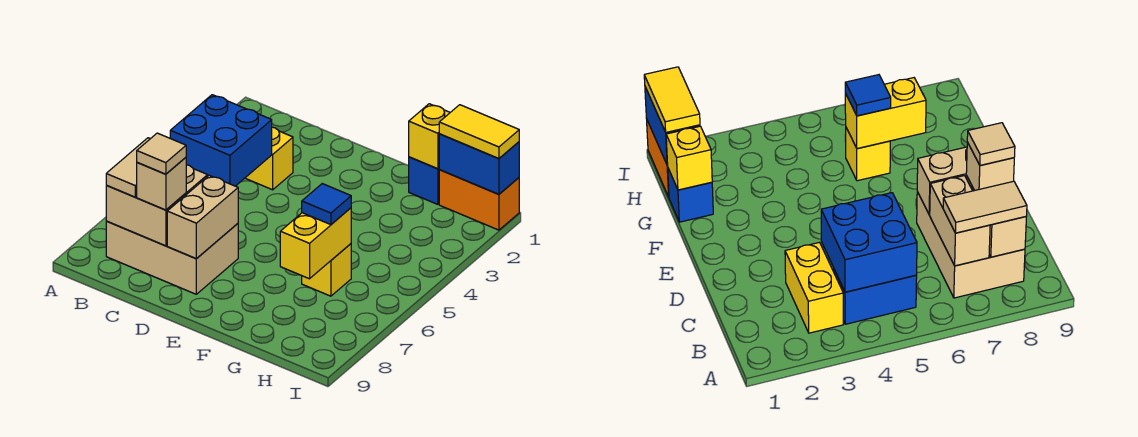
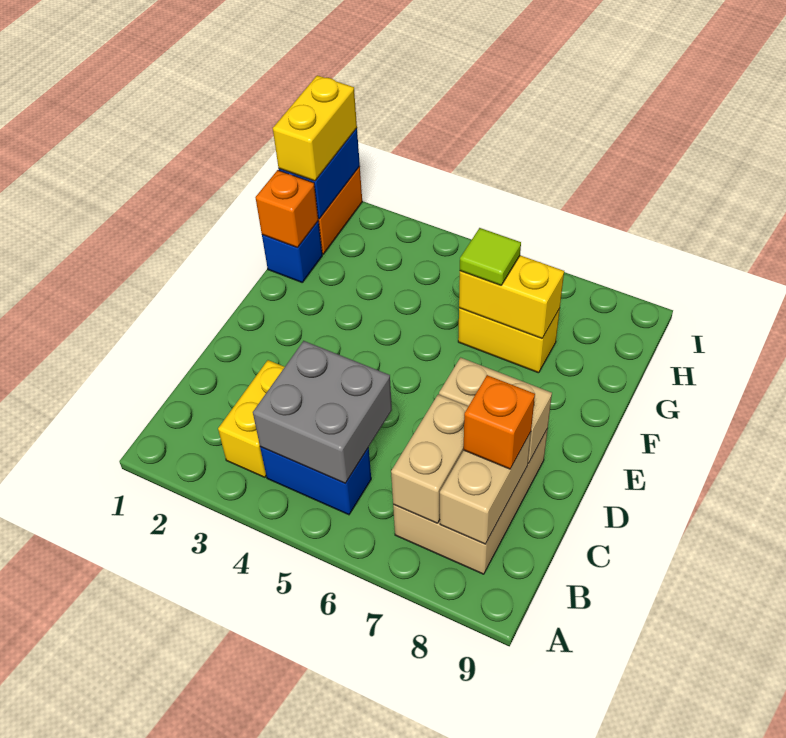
blue 2x2 brick [170,95,272,186] -> grey 2x2 brick [253,341,392,483]
tan 1x2 tile [106,138,150,197] -> none
tan 1x1 brick [137,157,186,210] -> orange 1x1 brick [464,375,535,469]
tan 1x1 tile [137,133,186,174] -> none
yellow 1x1 brick [409,104,450,169] -> orange 1x1 brick [255,170,318,248]
yellow 1x1 brick [302,244,351,296] -> yellow 1x2 brick [458,308,560,373]
blue 1x1 tile [302,184,351,225] -> lime 1x1 tile [460,228,521,285]
yellow 1x2 tile [439,105,519,159] -> yellow 1x2 brick [273,75,357,181]

